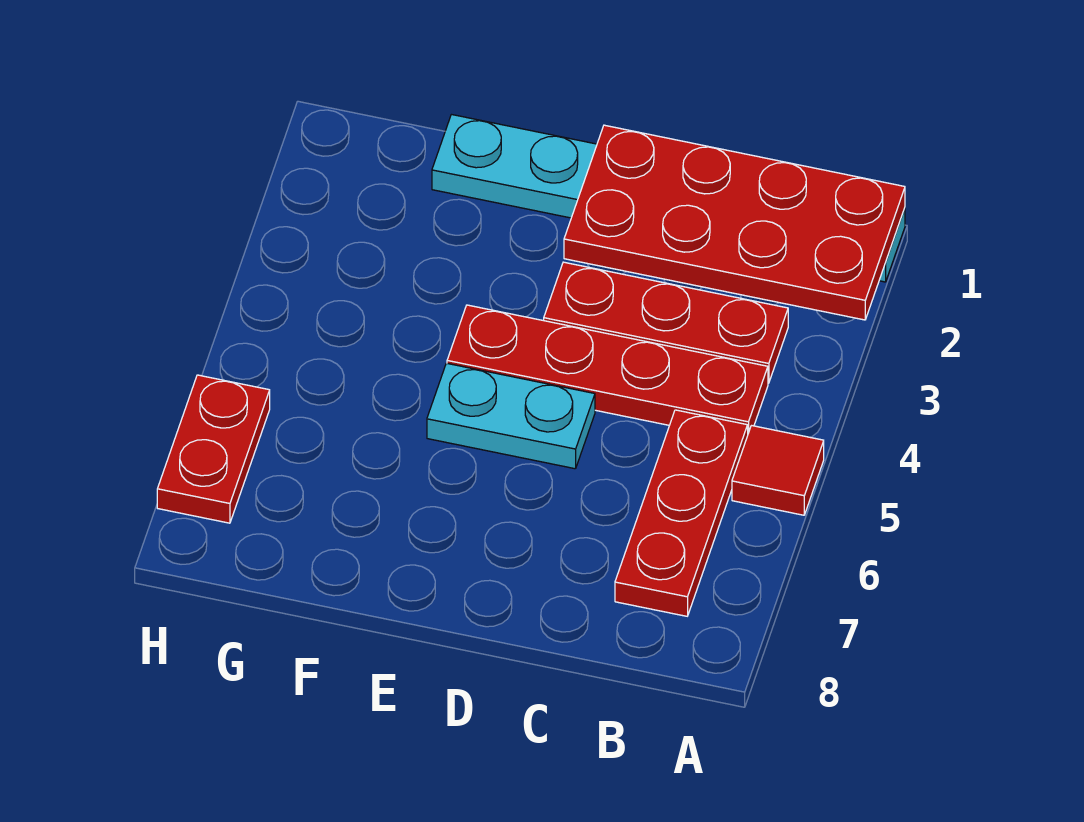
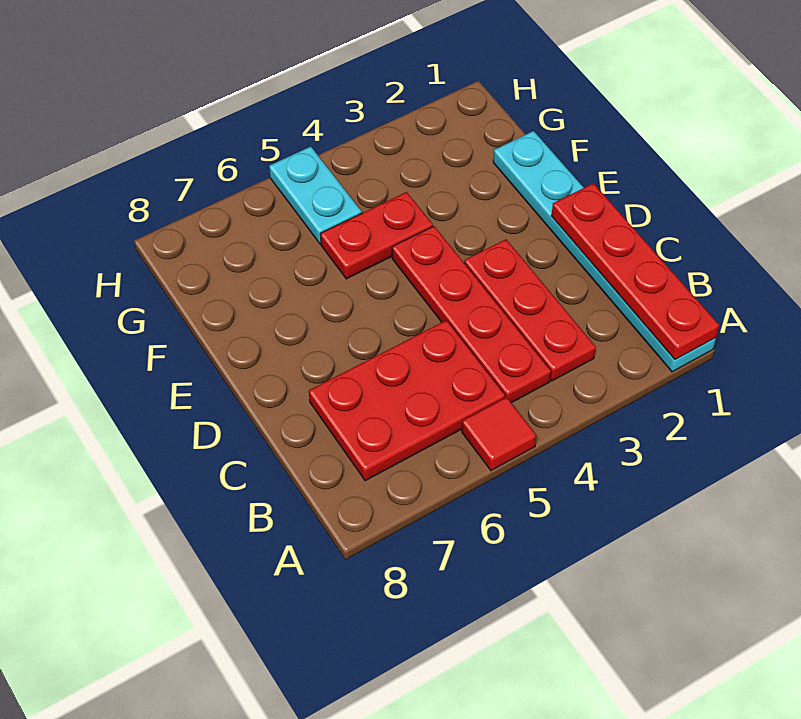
red 2x4 plate [564,125,905,320] -> red 1x4 plate [551,183,719,360]
red 1x3 plate [615,410,748,616] -> red 2x3 plate [309,320,505,481]
cyan 1x2 plate [427,363,595,469] -> cyan 1x2 plate moved to [269,146,362,244]
red 1x2 plate [157,375,270,523] -> red 1x2 plate moved to [320,192,433,279]

